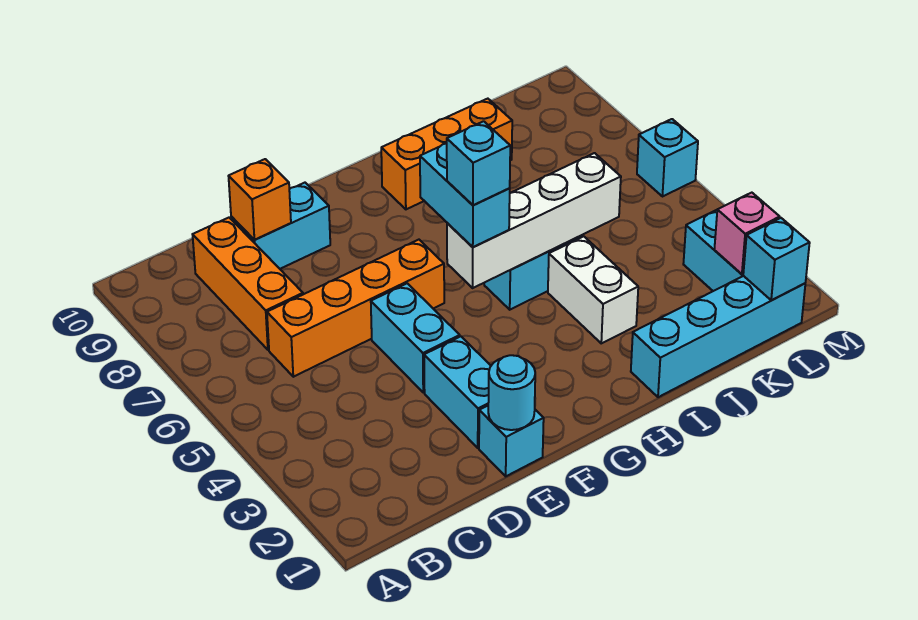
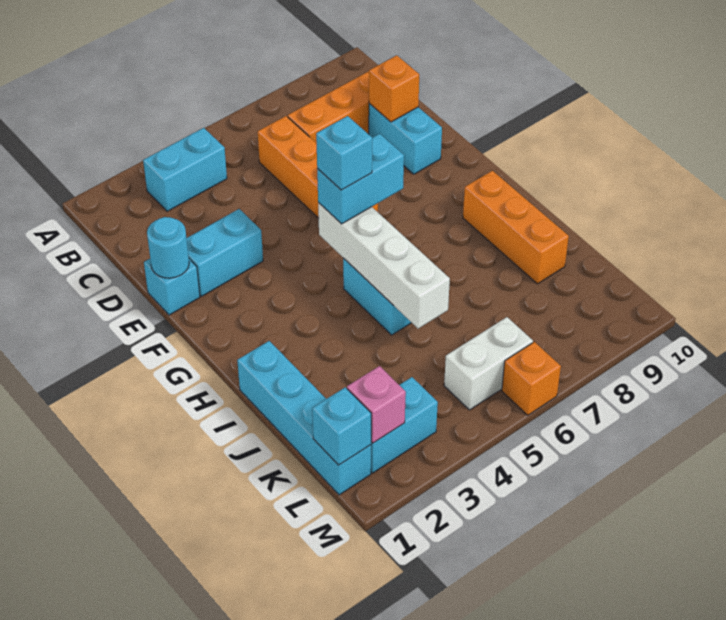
cyan 1x2 brick [371,283,460,393] -> cyan 1x2 brick moved to [143,128,227,211]
white 1x2 brick [548,236,638,343] -> white 1x2 brick moved to [444,317,533,410]
cyan 1x1 brick [637,119,698,197] -> orange 1x1 brick [502,342,561,415]

